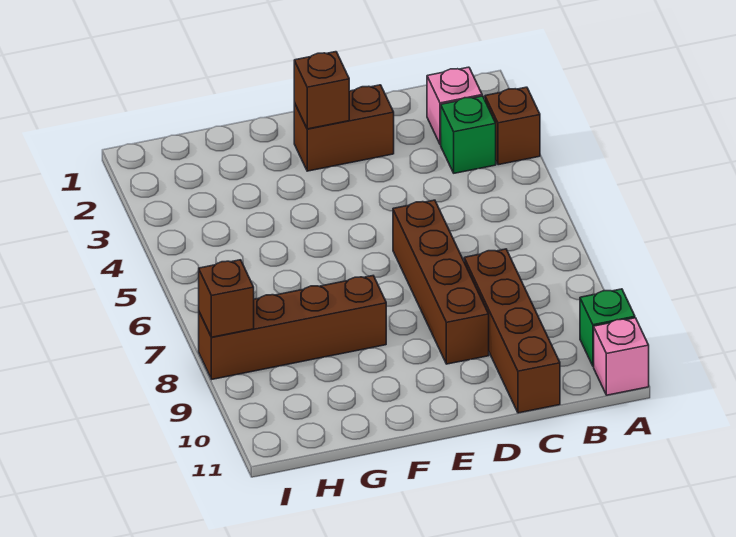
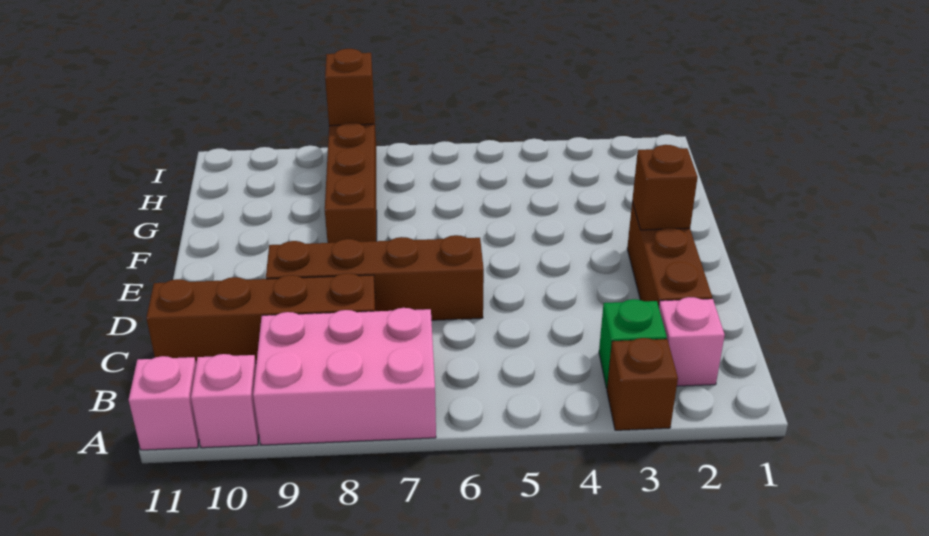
none -> pink 2x3 brick [253,308,436,445]
green 1x1 brick [580,289,635,366] -> pink 1x1 brick [191,354,259,448]
brown 1x2 brick [294,85,394,171] -> brown 1x3 brick [627,202,712,306]

